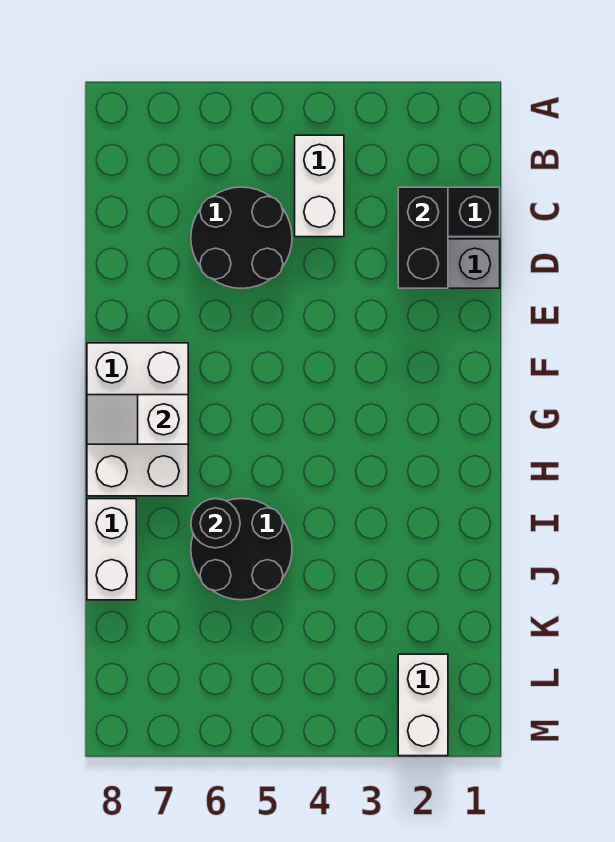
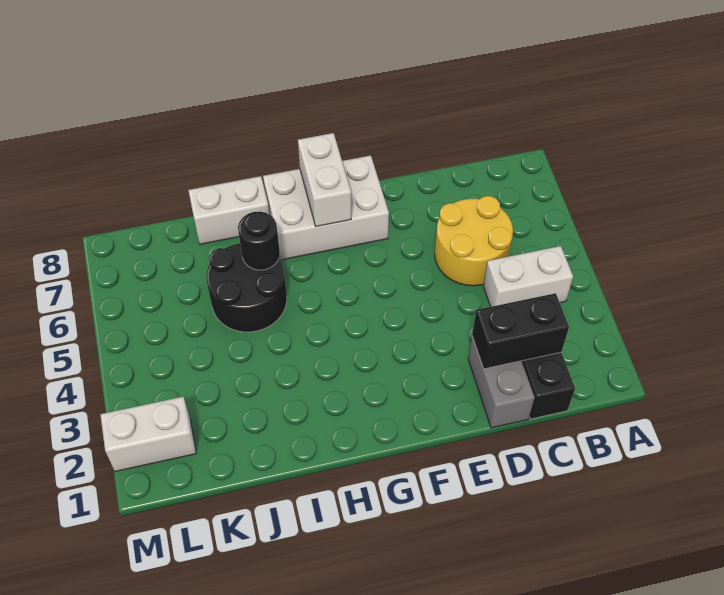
black 2x2 round brick [191,187,292,288] -> yellow 2x2 round brick [435,196,513,286]
white 1x2 slope [87,395,188,444] -> white 1x2 brick [298,133,351,227]

